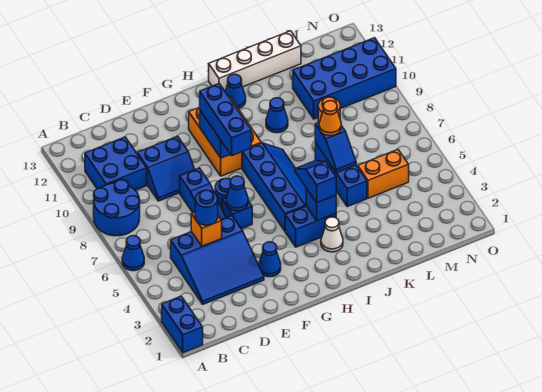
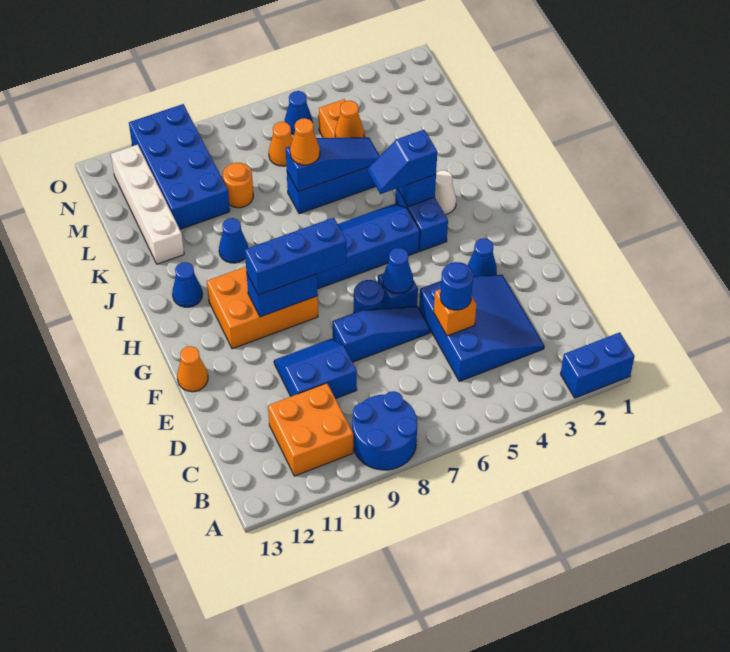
blue 1x1 cone [122,236,144,271] -> blue 1x1 cone moved to [285,91,313,135]
blue 2x2 brick [85,137,147,190] -> orange 2x2 brick [268,383,353,476]
blue 2x2 slope [137,136,195,201] -> blue 2x2 slope turned to [274,339,357,399]
none -> orange 1x1 cone [177,346,208,392]
white 1x4 brick [209,31,301,91] -> white 1x4 brick moved to [111,145,184,264]
blue 1x2 slope [315,122,356,173] -> blue 1x3 slope [286,137,380,192]
none -> orange 1x1 cone [335,101,364,138]
none -> orange 1x1 cone [269,122,293,166]

